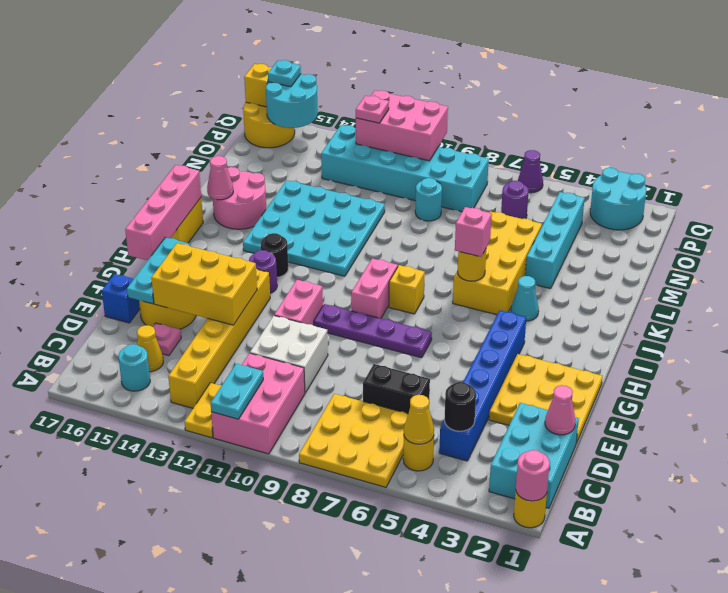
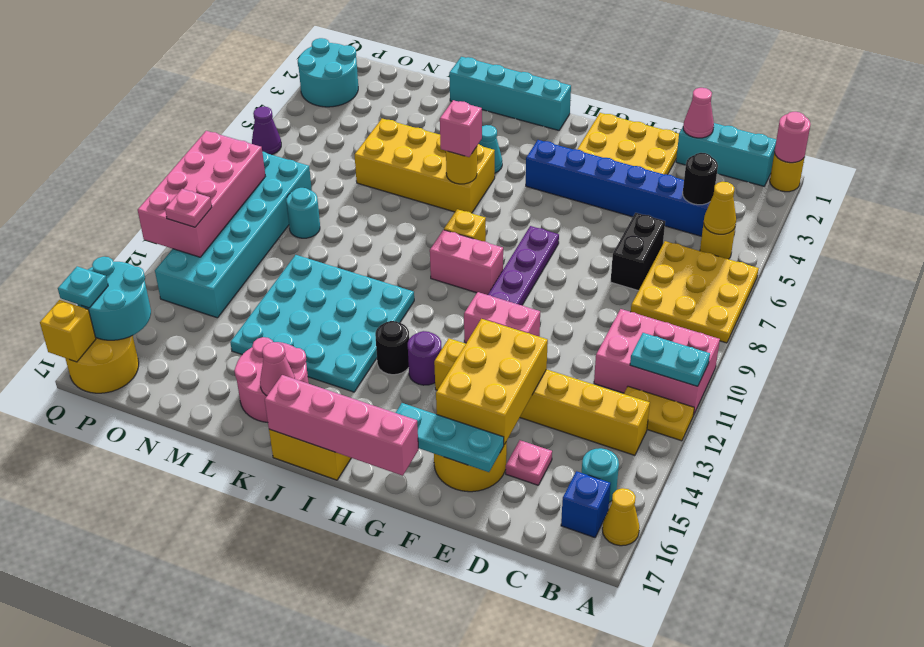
cyan 2x3 brick [489,403,579,508] -> cyan 1x3 brick [676,123,776,186]
yellow 1x1 cone [137,325,163,372] -> yellow 1x1 cone moved to [602,488,640,546]
white 2x2 brick [250,316,328,393] -> none
blue 1x1 brick [102,274,140,323] -> blue 1x1 brick moved to [561,471,611,538]
cyan 1x4 brick [525,192,585,289] -> cyan 1x4 brick moved to [449,57,571,130]
purple 1x1 round brick [501,181,529,219] -> none
pink 2x3 brick [356,90,448,161] -> pink 2x4 brick [138,131,265,257]

